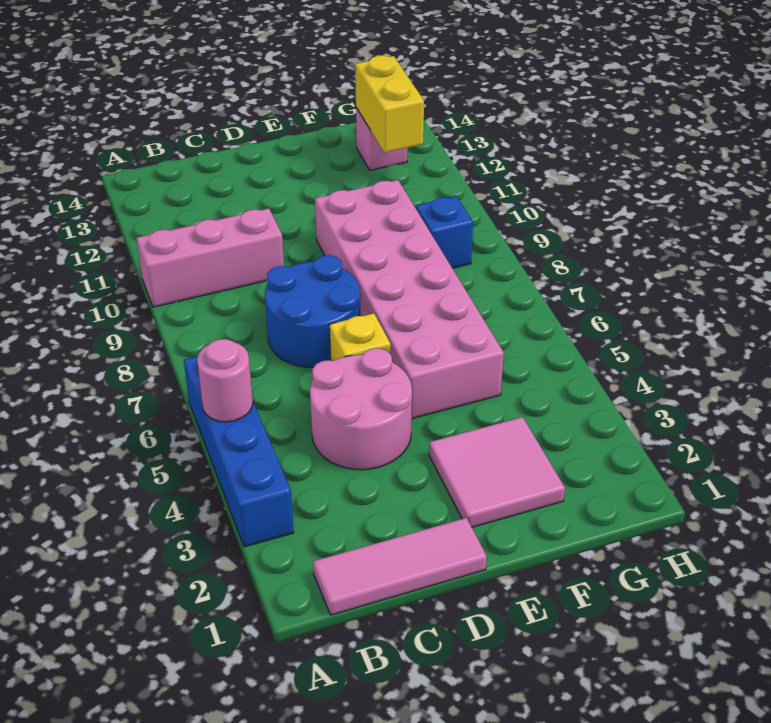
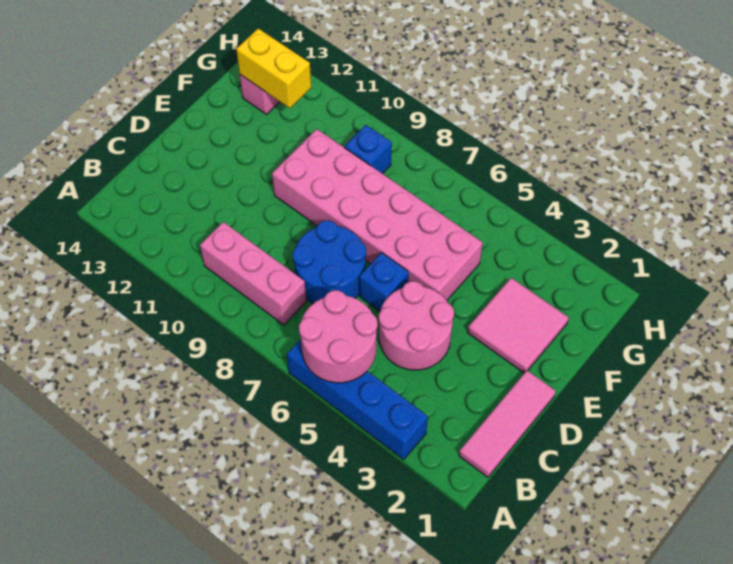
pink 1x1 round brick [197,339,253,422] -> pink 2x2 round brick [299,290,378,383]
pink 1x3 brick [136,208,284,307] -> pink 1x3 brick turned to [200,222,306,325]
yellow 1x1 brick [329,313,391,361] -> blue 1x1 brick [359,253,409,311]

